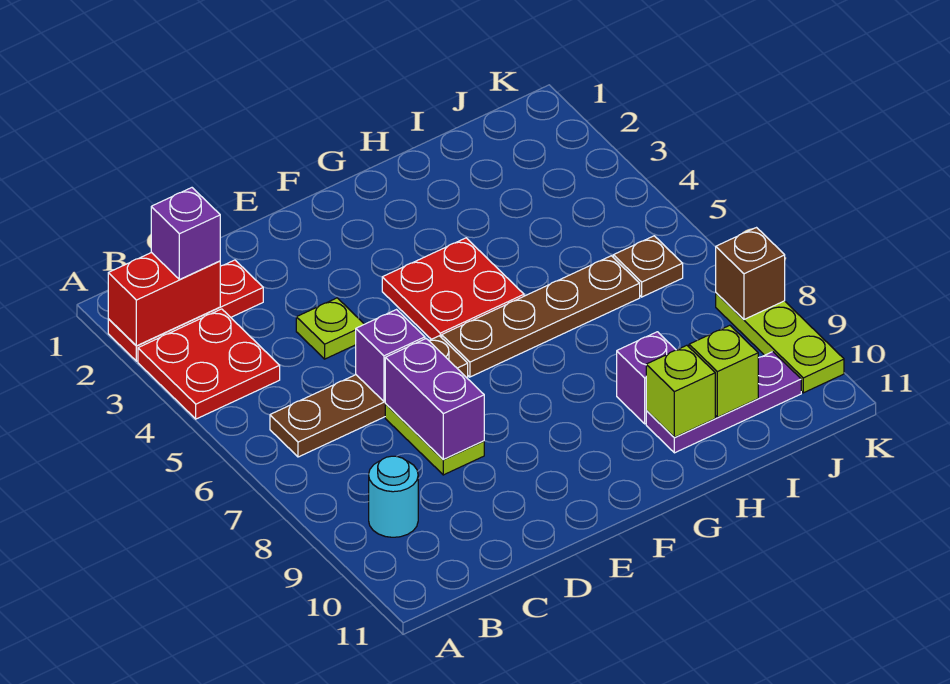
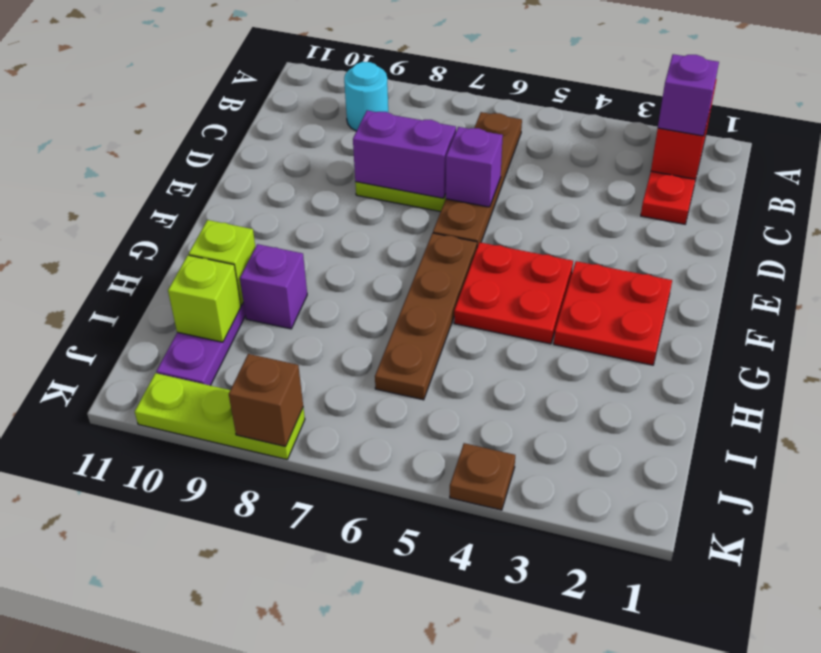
red 2x2 plate [138,309,280,419] -> red 2x2 plate moved to [554,261,672,365]
lime 1x1 plate [296,298,364,359] -> none
brown 1x1 plate [613,236,683,297] -> brown 1x1 plate moved to [450,443,515,510]

